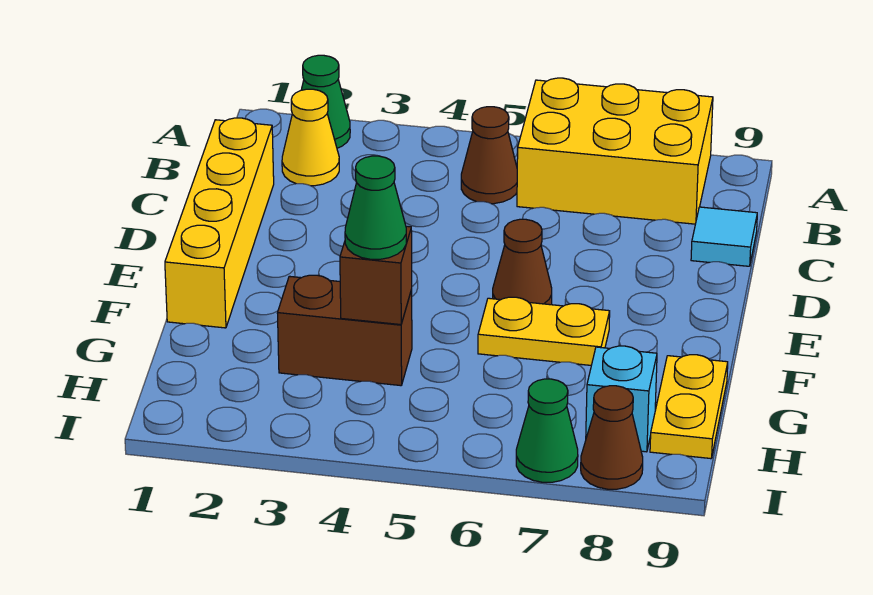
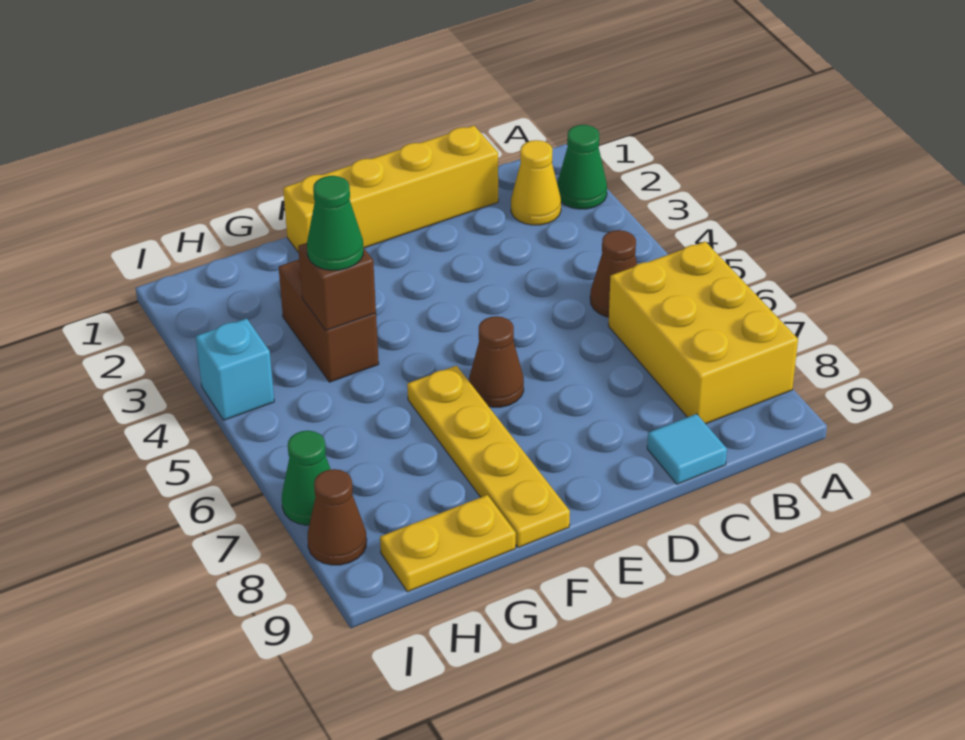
yellow 1x2 plate [478,297,610,365] -> yellow 1x4 plate [407,366,570,548]
cyan 1x1 brick [586,346,657,452] -> cyan 1x1 brick moved to [196,318,274,420]

